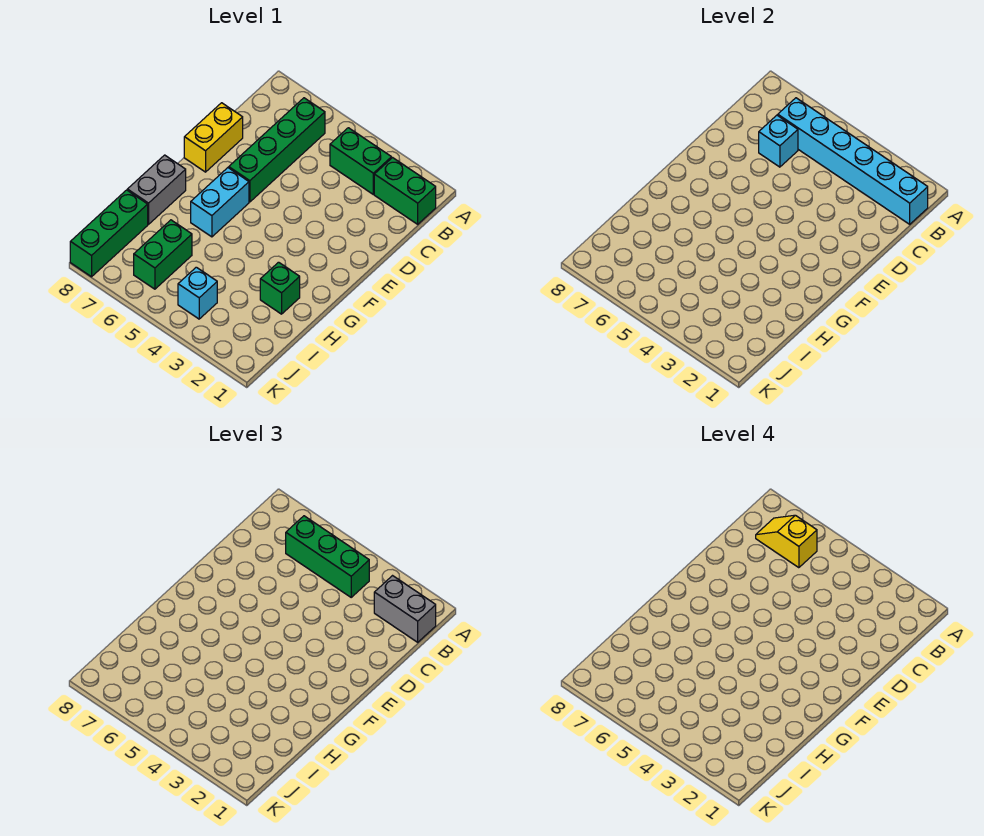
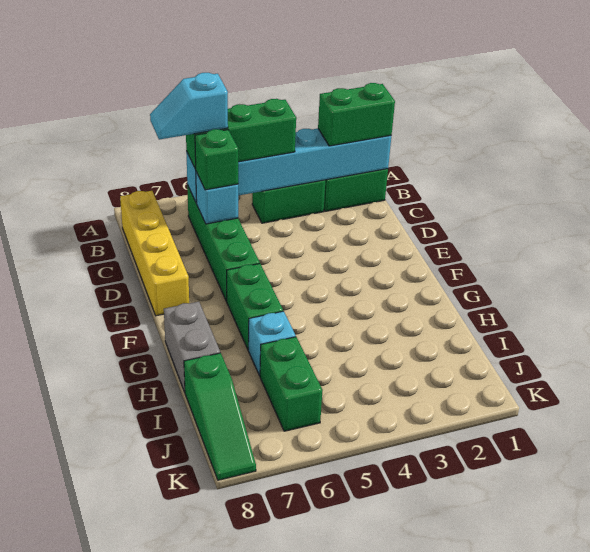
grey 1x2 brick [374,576,436,642] -> green 1x2 brick [318,83,395,146]
yellow 1x2 slope [756,515,817,568] -> cyan 1x2 slope [150,73,228,140]
yellow 1x2 brick [184,103,243,172] -> yellow 1x4 brick [120,191,189,316]
cyan 1x2 brick [191,168,249,237] -> green 1x2 brick [227,264,283,349]
green 1x1 brick [260,262,300,314] -> green 1x1 brick moved to [195,129,238,190]
green 1x3 brick [70,190,148,277] -> green 1x3 slope [184,353,256,480]
cyan 1x1 brick [178,267,217,319] -> cyan 1x1 brick moved to [248,311,296,376]

